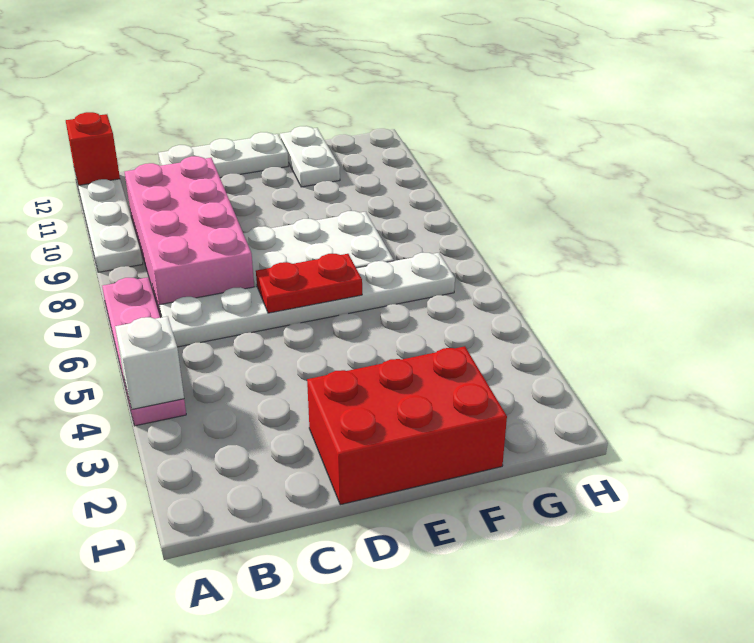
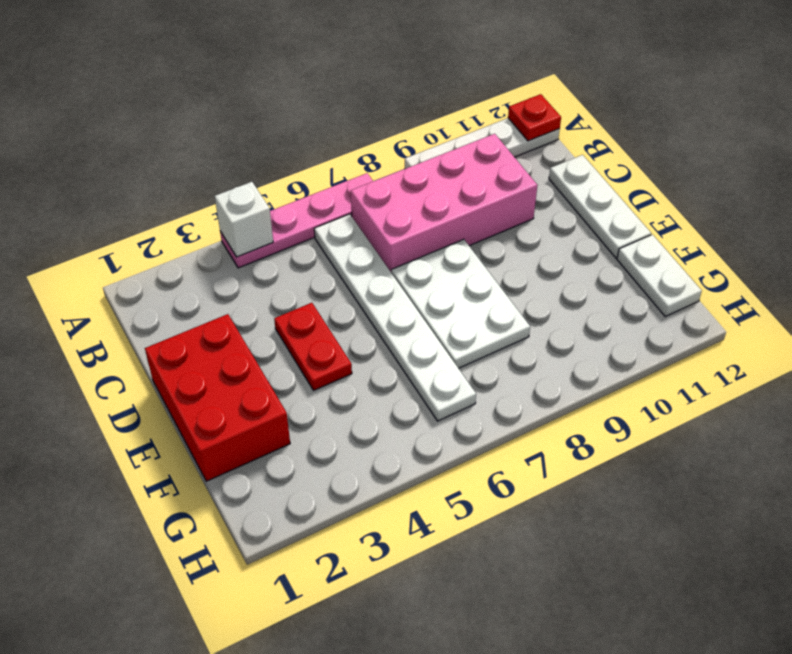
red 1x1 brick [66,112,120,185] -> red 1x1 plate [508,94,561,141]
red 1x2 plate [256,254,362,313] -> red 1x2 plate moved to [274,303,352,390]
white 1x2 plate [280,126,340,187] -> white 1x2 plate turned to [617,235,702,316]

